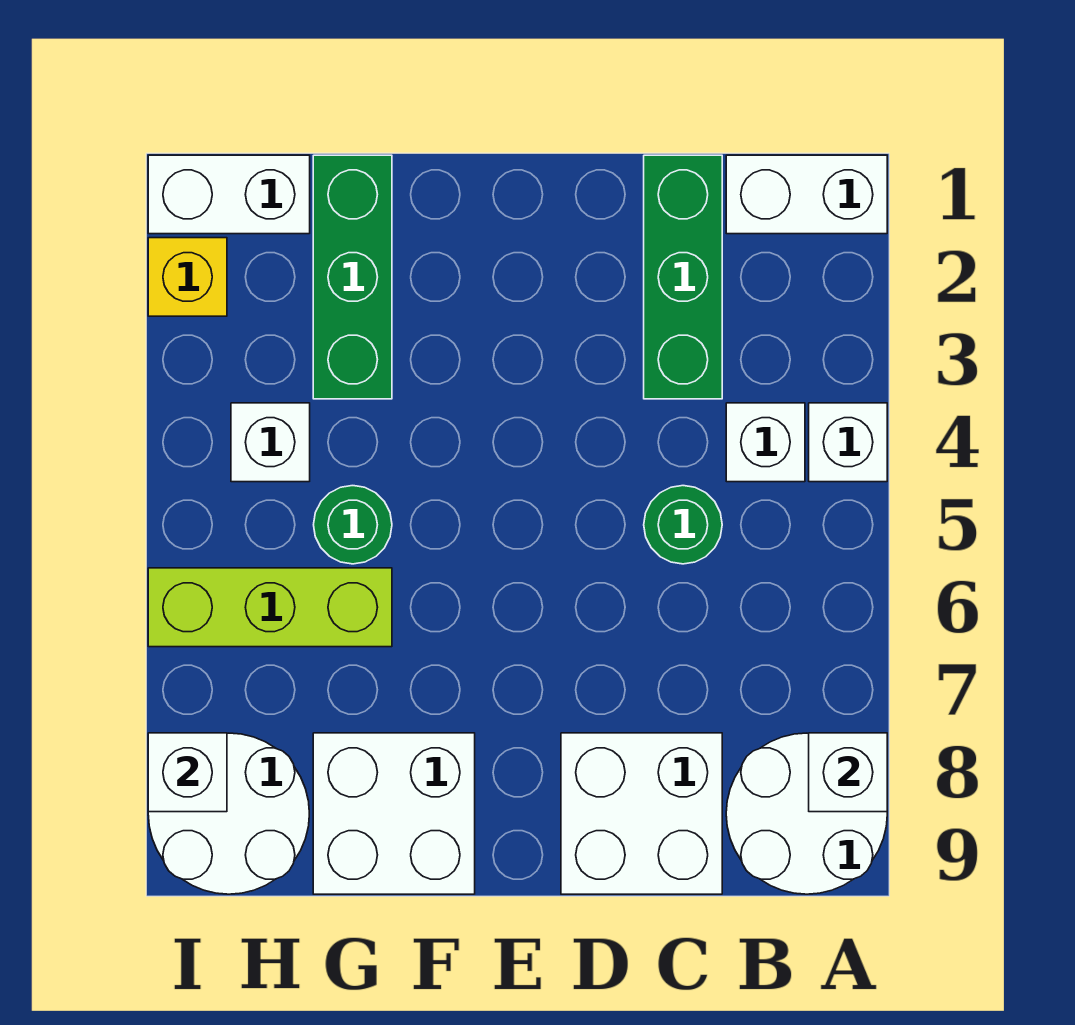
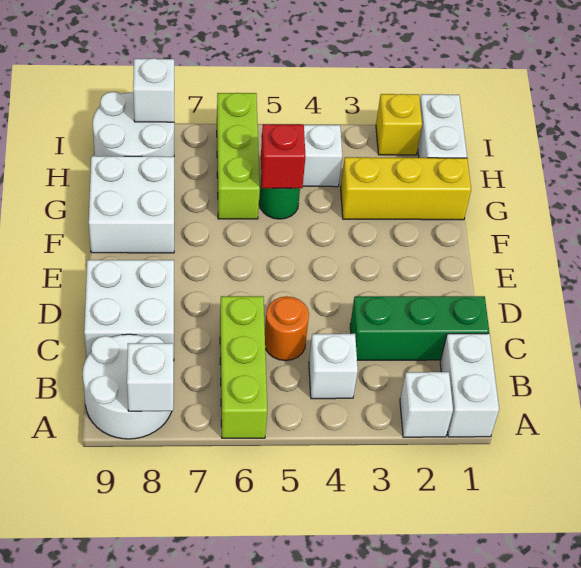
white 1x1 brick [809,403,887,482] -> white 1x1 brick moved to [400,372,453,437]
none -> lime 1x3 brick [220,296,267,438]
green 1x1 round brick [644,486,722,564] -> orange 1x1 round brick [265,296,309,361]
green 1x3 brick [313,155,392,399] -> yellow 1x3 brick [341,157,471,220]
none -> red 1x1 brick [261,124,306,188]

